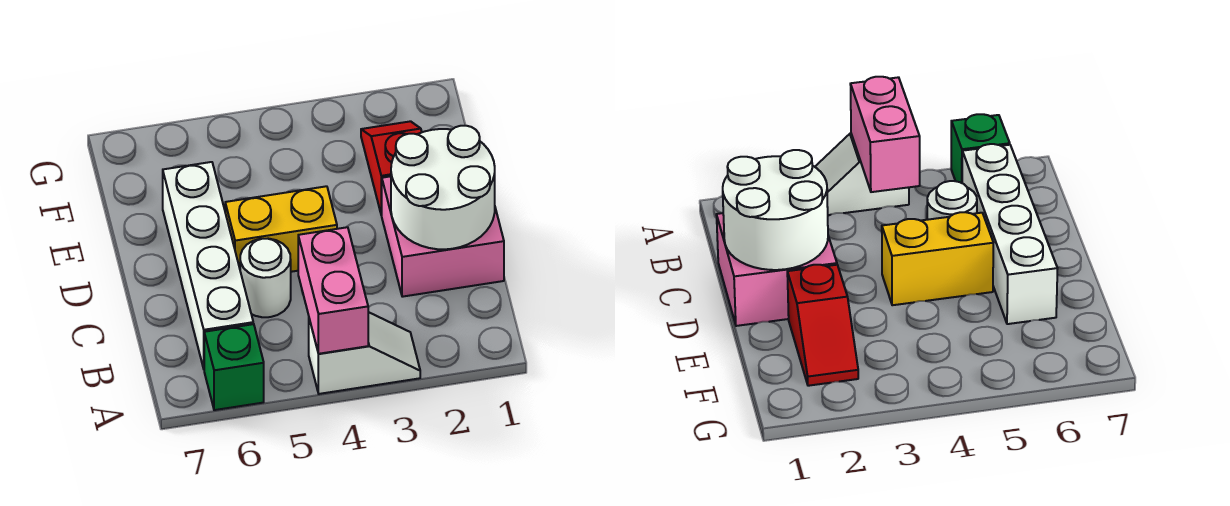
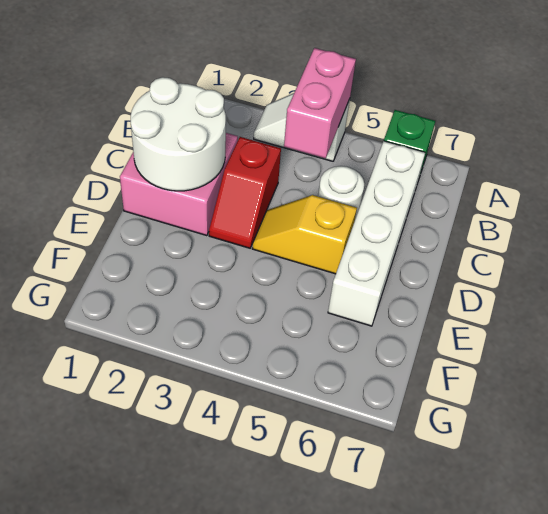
yellow 1x2 brick [225,186,337,272] -> yellow 1x2 slope [253,195,357,274]
red 1x2 slope [361,121,422,215] -> red 1x2 slope moved to [209,137,281,248]

